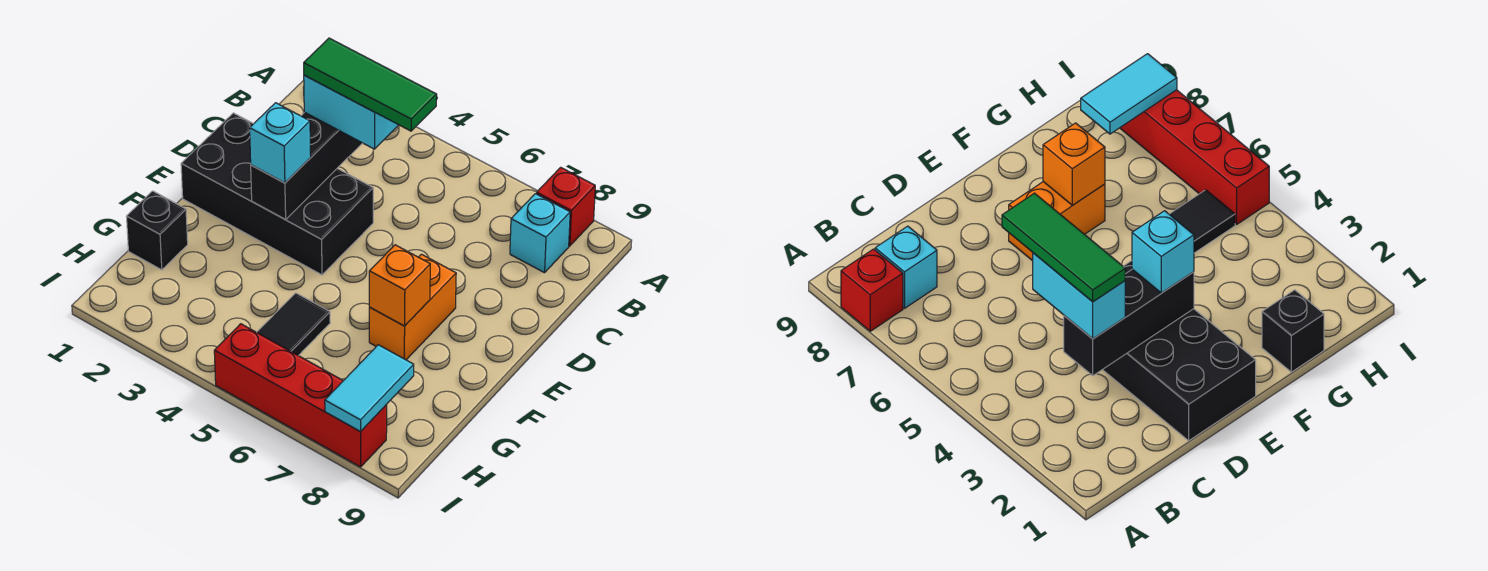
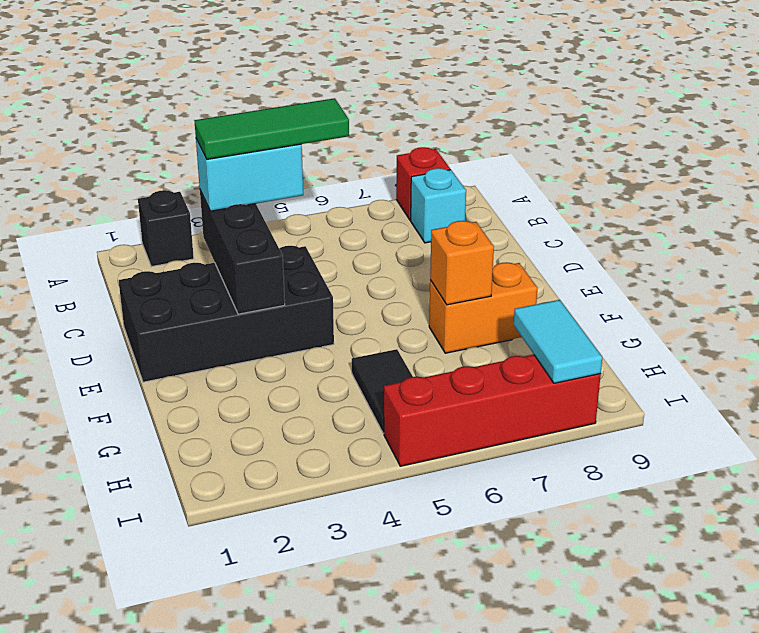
cyan 1x1 brick [250,103,311,183] -> none
orange 1x2 brick [369,254,456,360] -> orange 1x2 brick turned to [429,262,537,353]
black 1x1 brick [126,191,188,270] -> black 1x1 brick moved to [138,190,194,267]

